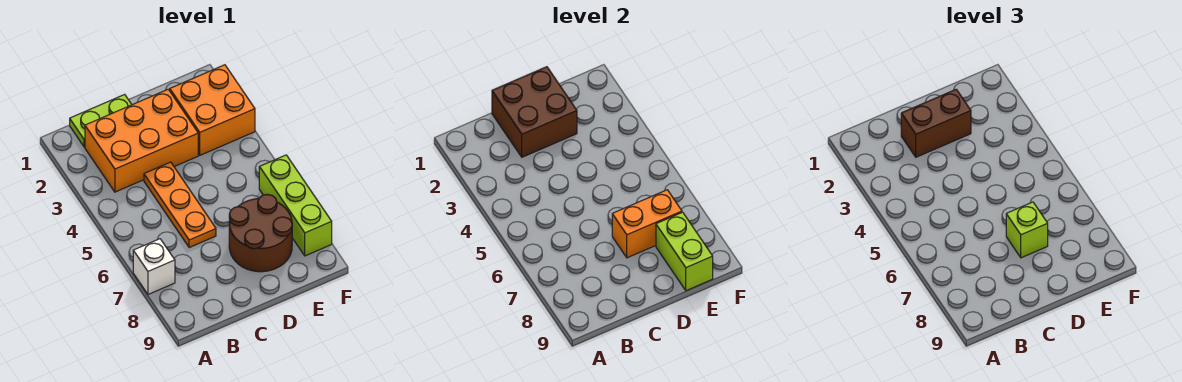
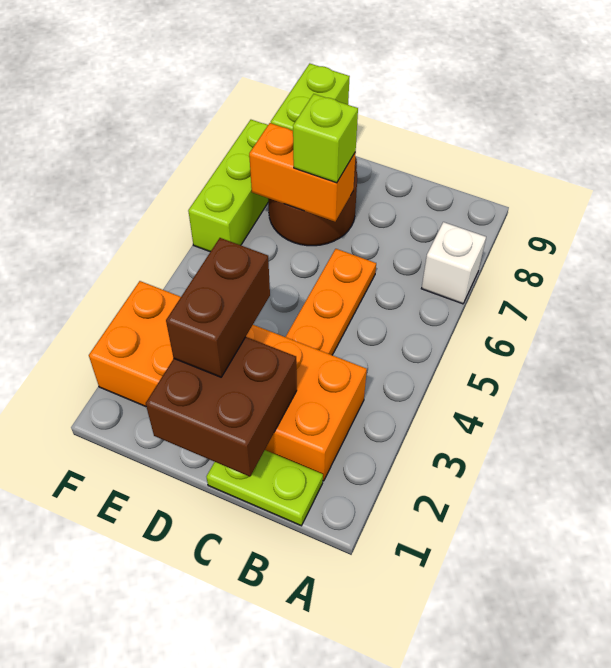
brown 1x2 brick [901,89,971,157] -> brown 1x2 brick turned to [166,238,270,377]

